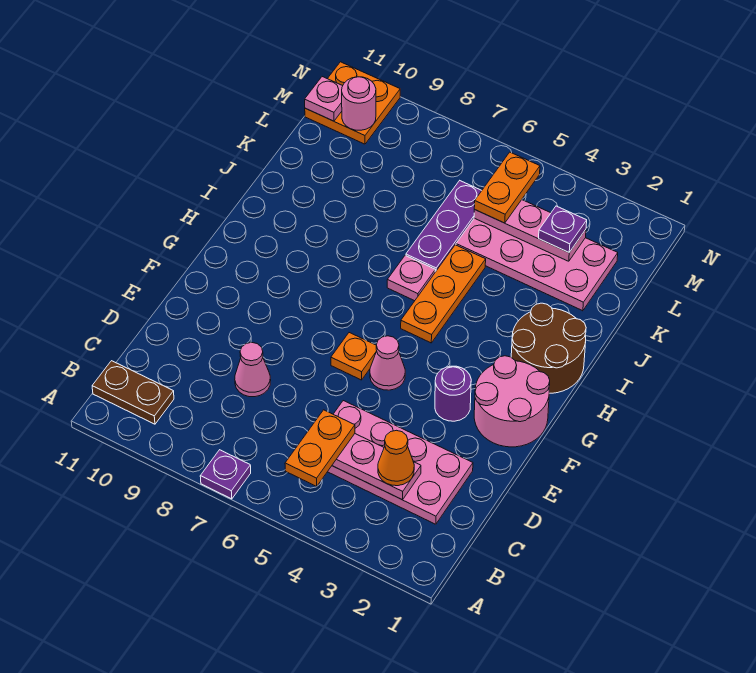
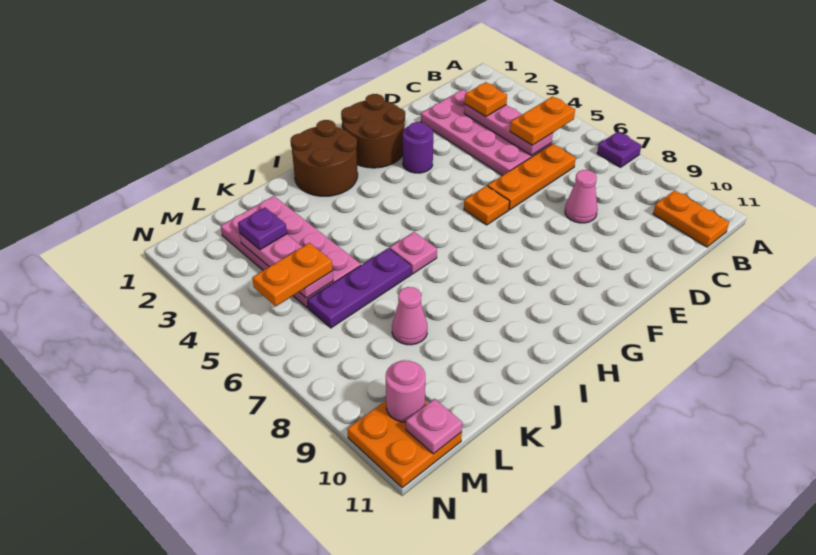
brown 1x2 plate [92,361,174,424] -> orange 1x2 plate [653,190,729,247]
orange 1x1 cone [378,430,414,486] -> orange 1x1 plate [465,82,507,117]
pink 2x2 round brick [474,356,550,447] -> brown 2x2 round brick [341,94,405,168]
pink 1x1 cone [370,336,405,390] -> pink 1x1 cone moved to [392,287,427,345]
orange 1x3 plate [401,245,486,343] -> orange 1x3 plate moved to [488,144,576,210]

